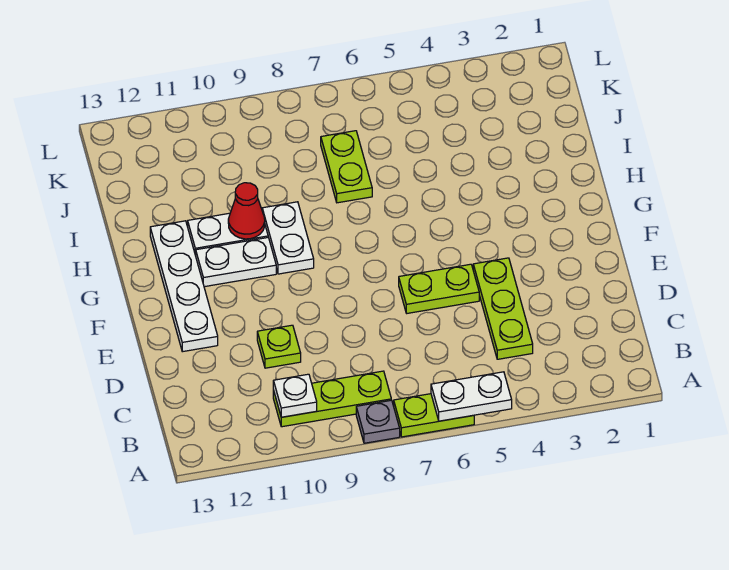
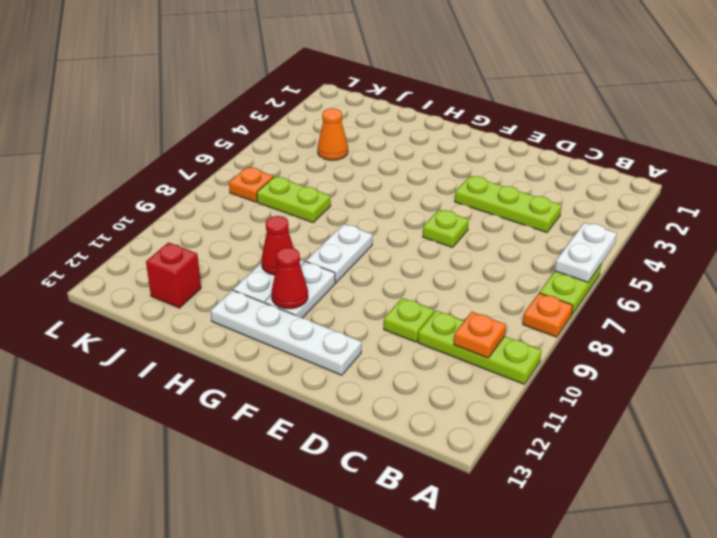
grey 1x1 plate [356,400,400,443] -> orange 1x1 plate [523,293,573,337]
lime 1x3 plate [273,371,391,427] -> lime 1x3 plate turned to [418,311,542,384]
white 1x1 plate [273,374,317,417] -> orange 1x1 plate [454,312,506,358]
lime 1x2 plate [399,264,479,313] -> lime 1x1 plate [423,209,469,247]
white 1x2 plate [262,202,314,274] -> white 1x2 plate turned to [306,224,372,283]
none -> red 1x1 cone [271,247,308,309]
none -> orange 1x1 cone [318,108,348,160]
none -> red 1x1 brick [146,242,201,308]
none -> orange 1x1 plate [229,167,273,202]

